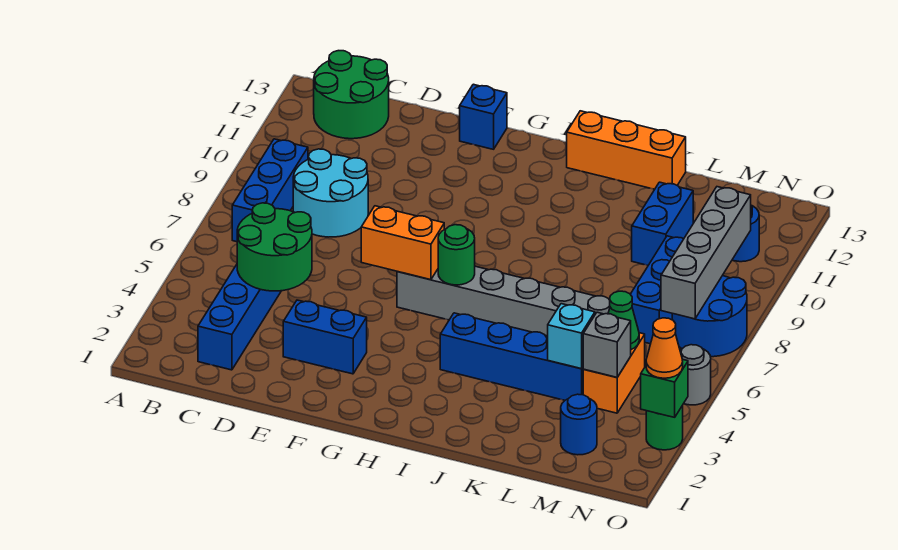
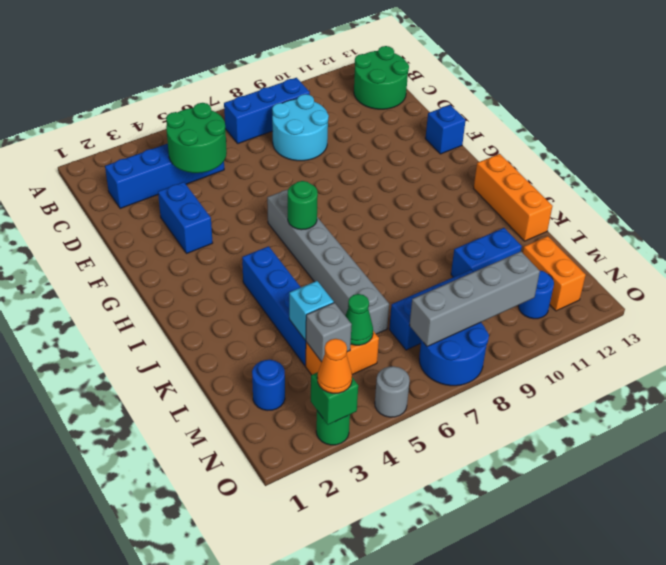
orange 1x2 brick [361,206,444,280] -> orange 1x2 brick moved to [523,236,586,311]

